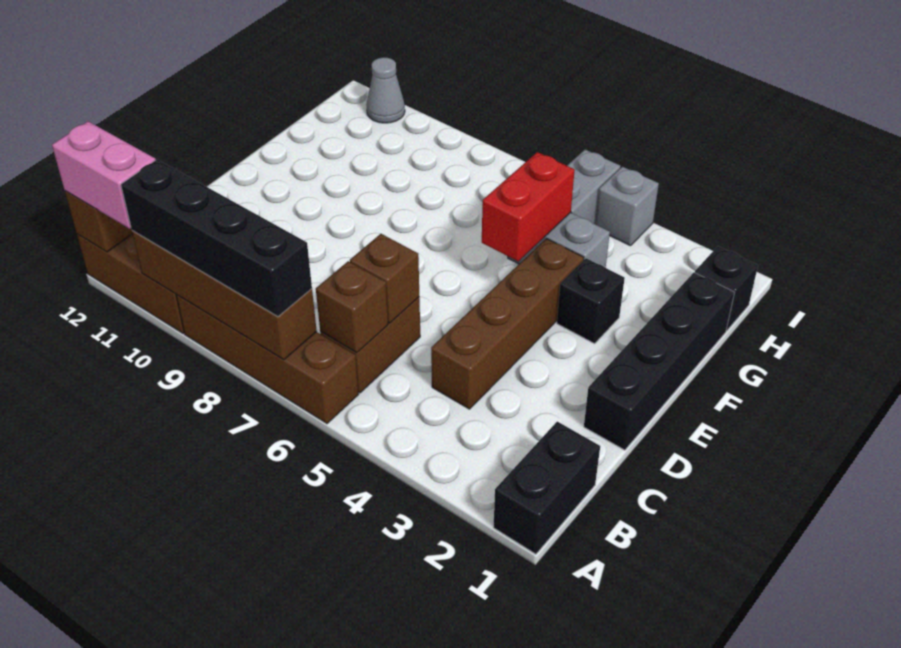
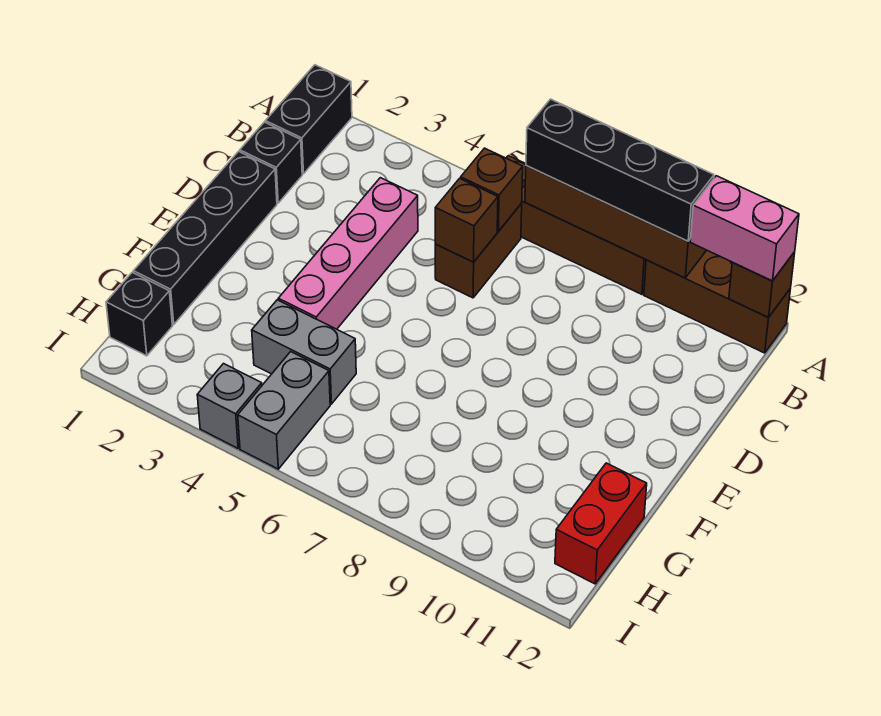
brown 1x4 brick [431,239,584,409] -> pink 1x4 brick [278,178,418,329]
black 1x1 brick [557,258,625,344] -> black 1x1 brick moved to [240,122,302,203]
red 1x2 brick [482,152,575,261] -> red 1x2 brick moved to [555,463,647,584]
grey 1x1 cone [366,57,405,123] -> none

